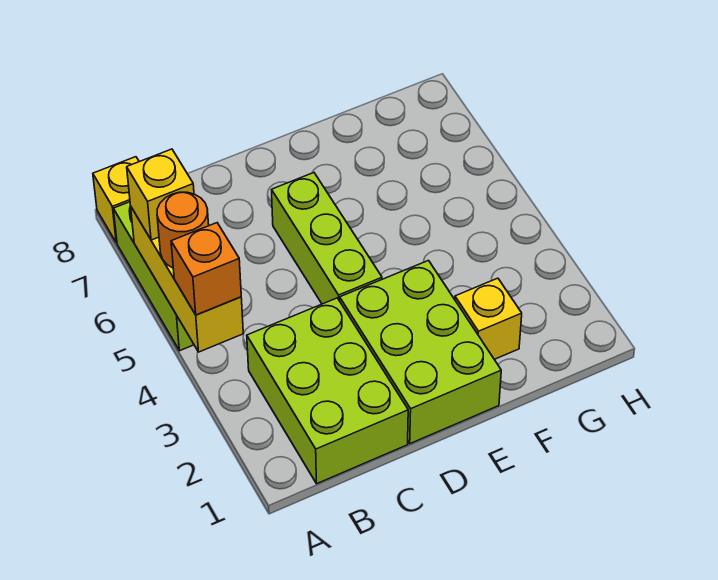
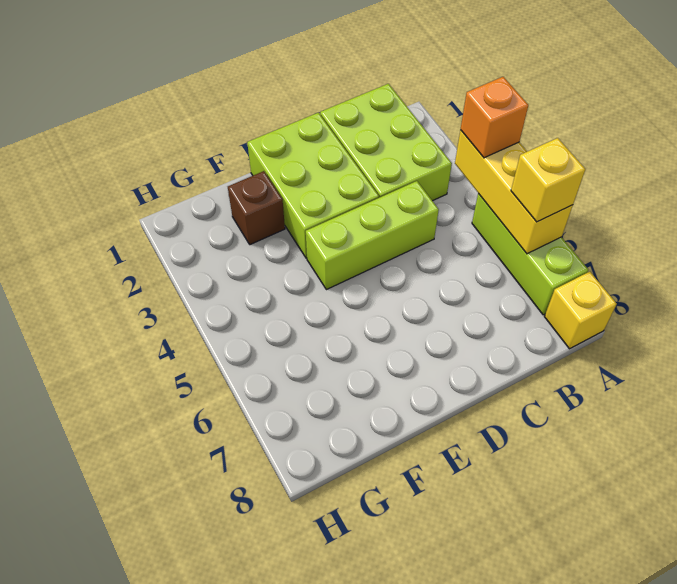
orange 1x1 round brick [157,192,209,268] -> none
lime 1x3 brick [272,173,382,304] -> lime 1x3 brick turned to [306,181,439,290]
yellow 1x1 brick [455,278,522,359] -> brown 1x1 brick [228,171,285,245]

